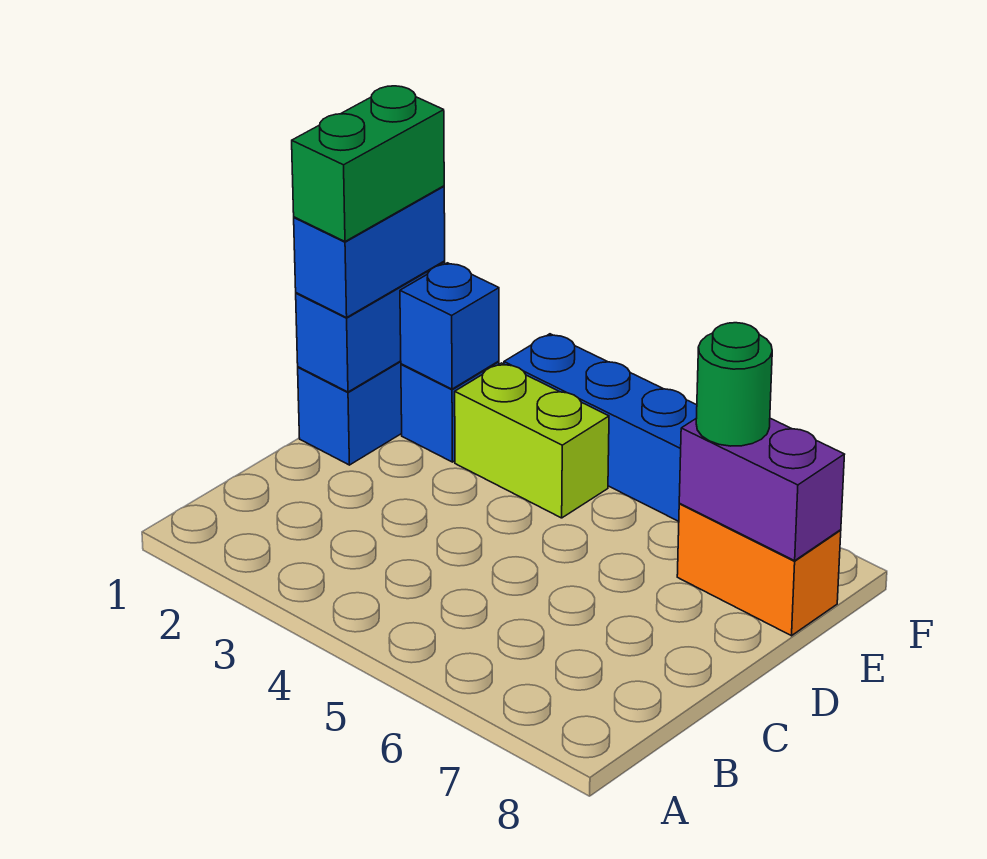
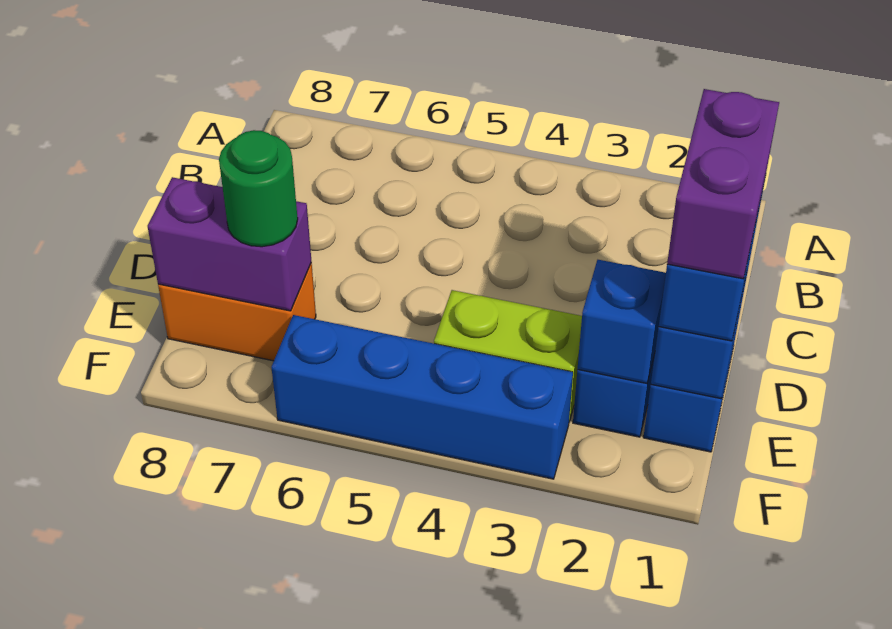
green 1x2 brick [292,86,444,241] -> purple 1x2 brick [667,89,779,279]

